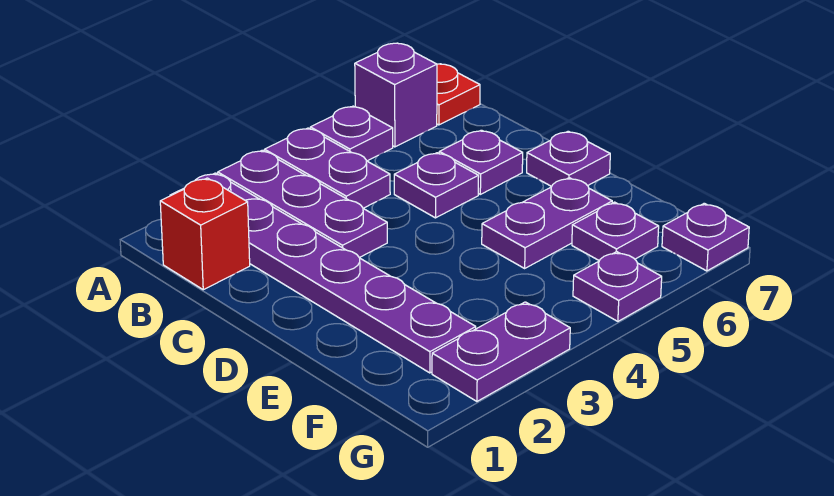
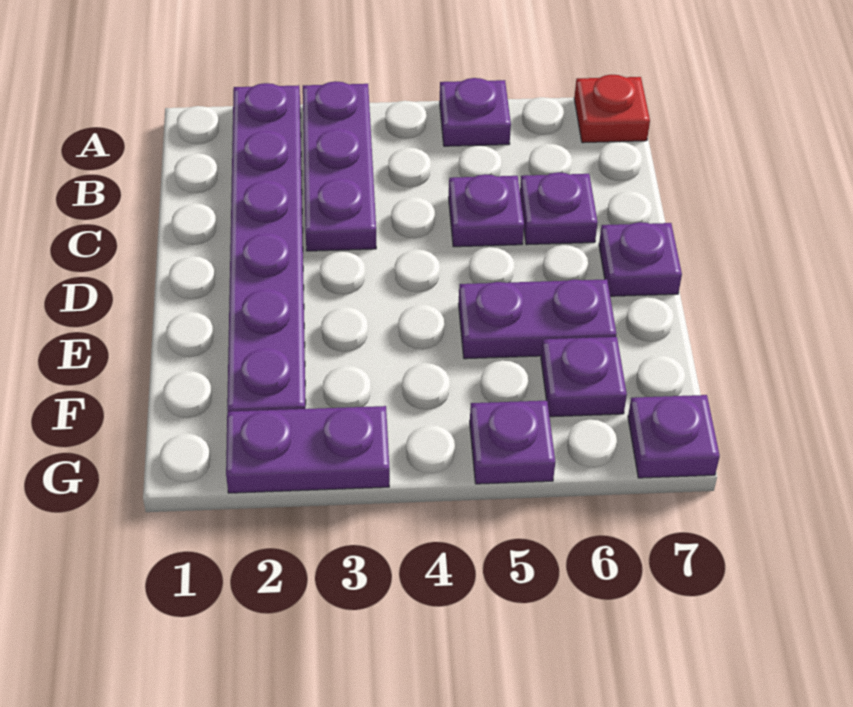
purple 1x2 plate [264,128,390,208] -> none
purple 1x1 brick [355,43,437,147] -> none
red 1x1 brick [160,178,250,290] -> none

